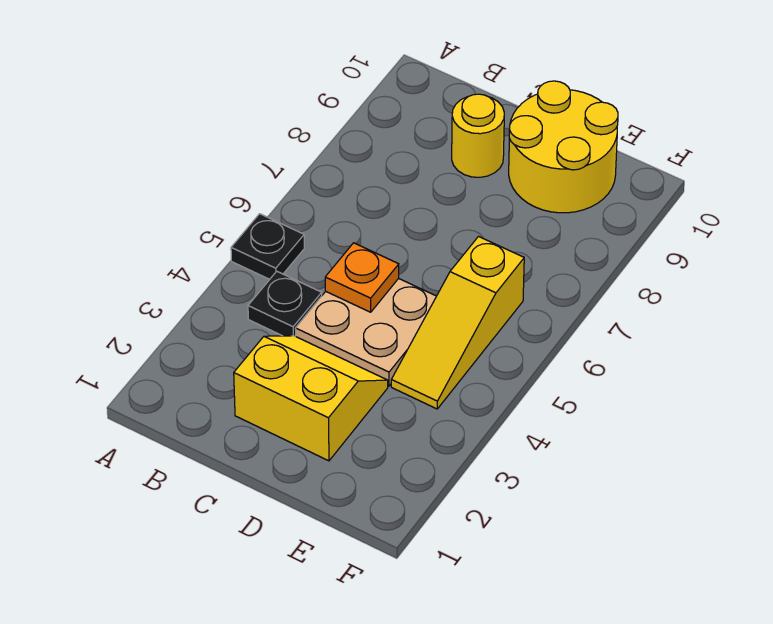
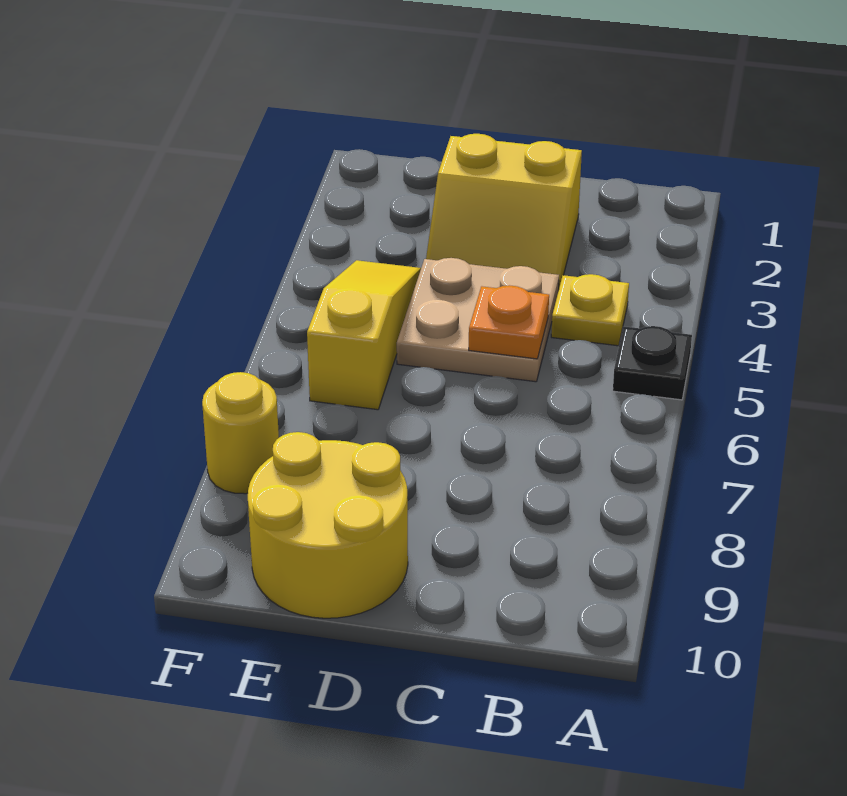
black 1x1 plate [248,271,322,336] -> yellow 1x1 plate [551,274,629,346]
yellow 1x1 round brick [452,94,504,177] -> yellow 1x1 round brick moved to [202,372,279,494]

